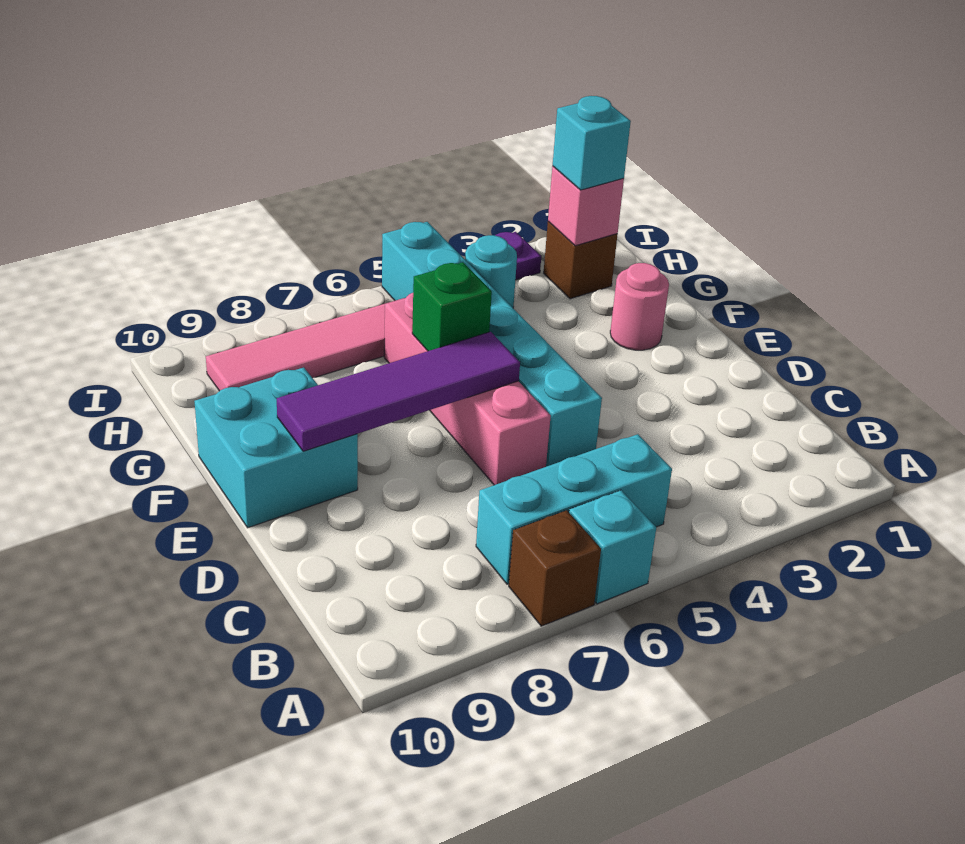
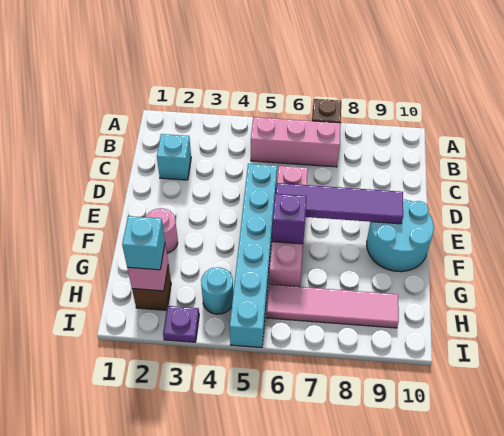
cyan 1x1 brick [569,490,656,604] -> cyan 1x1 brick moved to [157,134,191,180]
cyan 1x3 brick [476,434,672,584] -> pink 1x3 brick [251,117,341,167]
cyan 2x2 brick [194,367,358,528] -> cyan 2x2 round brick [367,199,434,272]
green 1x1 brick [412,262,492,351] -> purple 1x1 brick [272,194,307,244]

